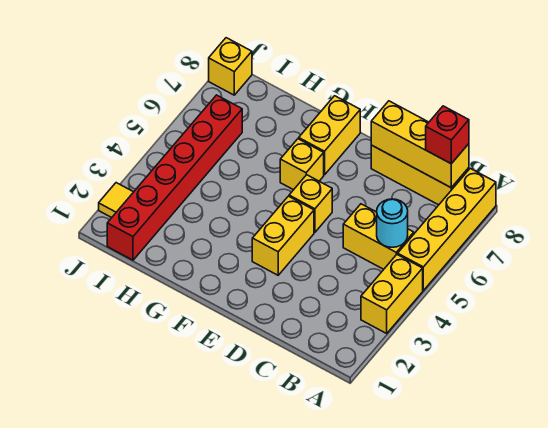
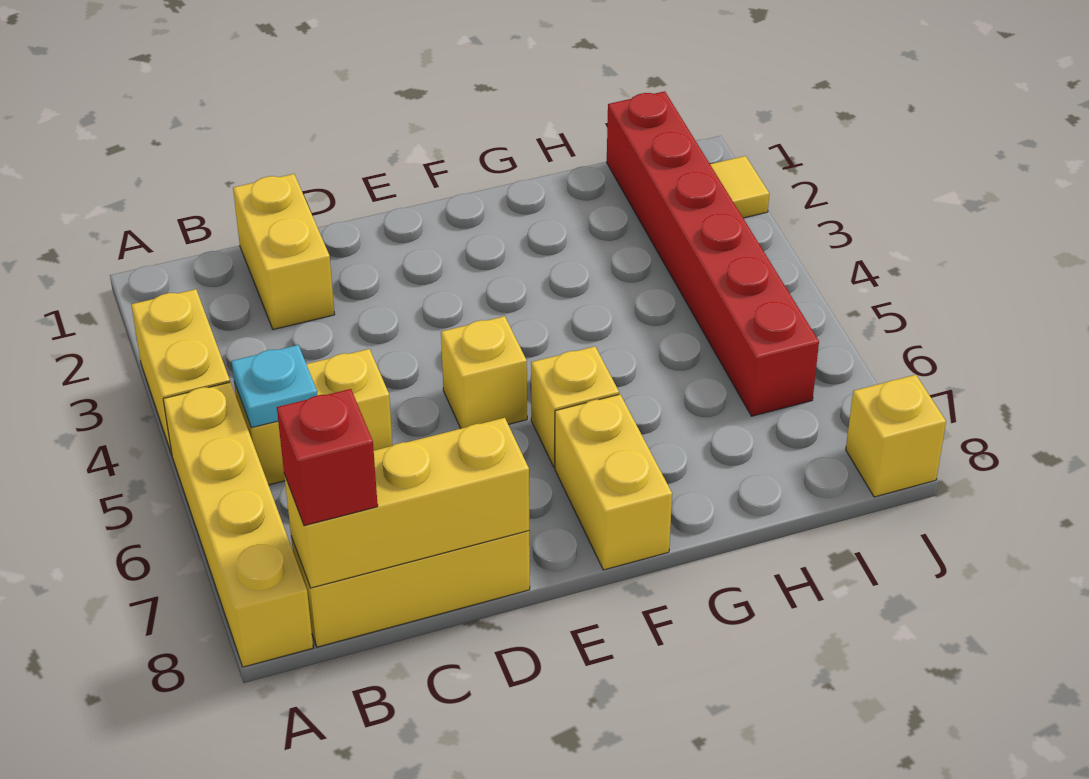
cyan 1x1 round brick [377,199,408,247] -> cyan 1x1 plate [232,345,317,428]
yellow 1x2 brick [252,196,314,275] -> yellow 1x2 brick moved to [233,174,335,329]

